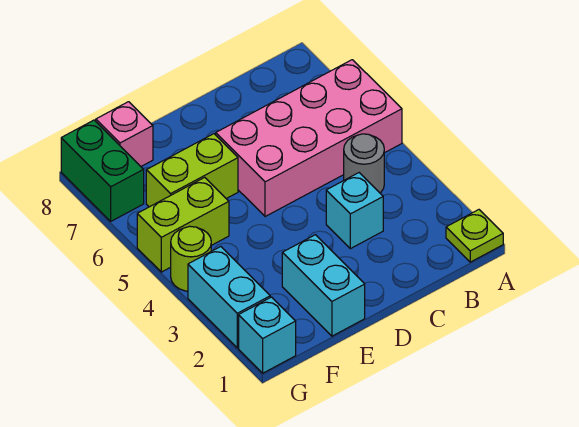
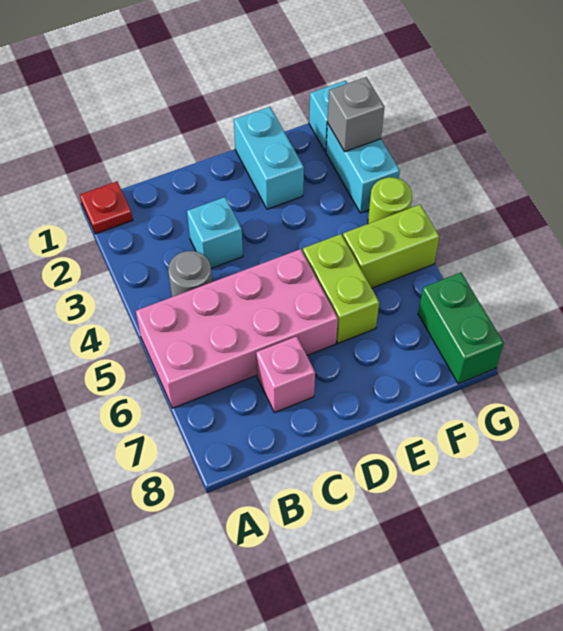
lime 1x1 plate [446,210,503,262] -> red 1x1 plate [80,182,133,234]
lime 1x2 brick [146,134,238,207] -> lime 1x2 brick turned to [303,234,379,343]
pink 1x1 brick [96,102,153,166] -> pink 1x1 brick moved to [256,336,315,413]
none -> grey 1x1 brick [327,77,384,152]

